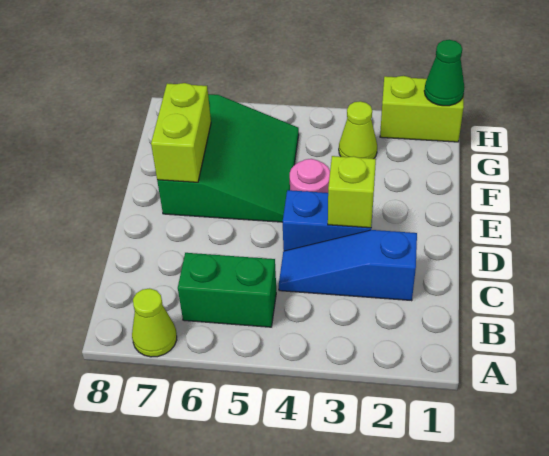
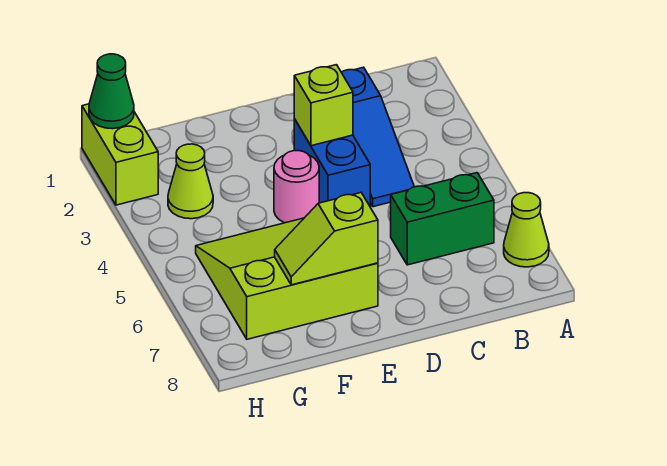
green 1x2 brick [178,253,276,327] -> green 1x2 brick turned to [391,173,494,265]
green 3x3 slope [157,94,299,222] -> lime 3x3 slope [196,218,378,339]
lime 1x2 brick [151,83,211,182] -> lime 1x2 slope [275,193,378,285]

